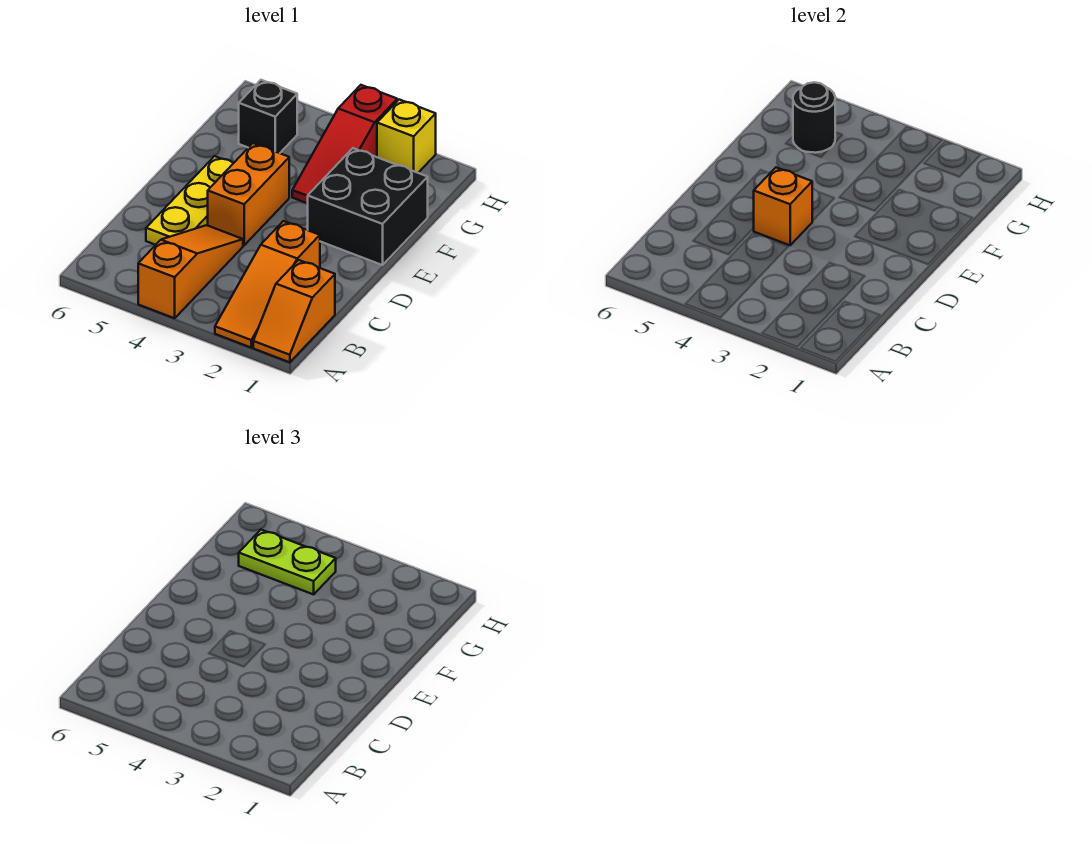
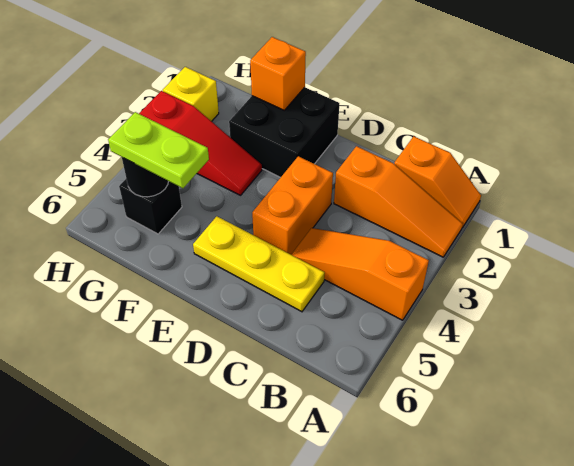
orange 1x2 brick [208,143,289,245] -> orange 1x2 brick turned to [252,156,333,254]
orange 1x1 brick [754,168,812,245] -> orange 1x1 brick moved to [250,37,306,110]
lime 1x2 plate [239,530,336,594] -> lime 1x2 plate turned to [108,112,209,188]

